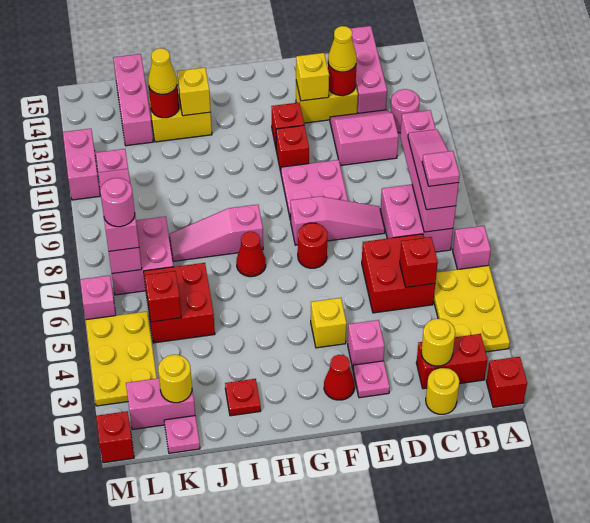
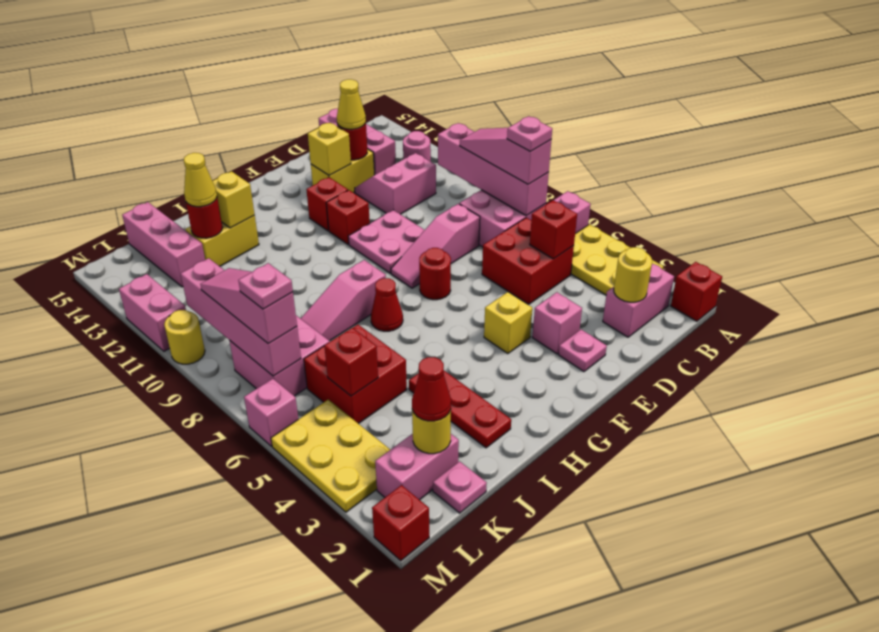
red 1x2 brick [416,334,488,389] -> pink 1x2 brick [603,264,674,337]
yellow 1x1 round brick [426,368,459,414] -> yellow 1x1 round brick moved to [164,310,205,364]
pink 1x3 slope [290,196,385,245] -> pink 1x3 slope turned to [391,204,480,288]
red 1x1 cone [324,355,355,400] -> red 1x1 cone moved to [412,357,451,421]
red 1x1 plate [225,379,261,416] -> red 1x3 plate [409,371,511,448]
pink 1x1 round brick [100,178,135,227] -> pink 1x1 plate [238,263,293,309]

